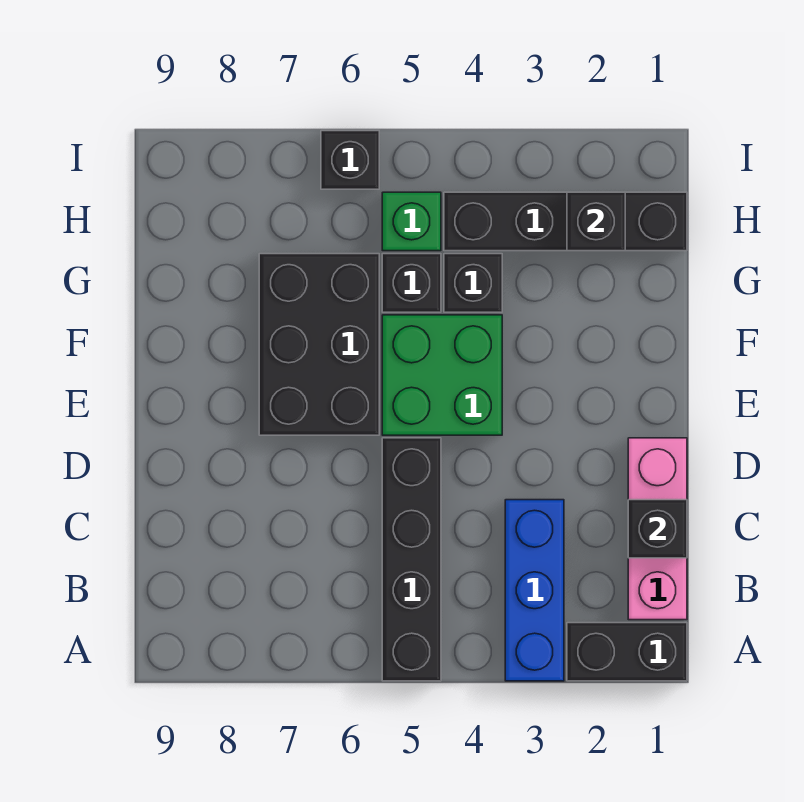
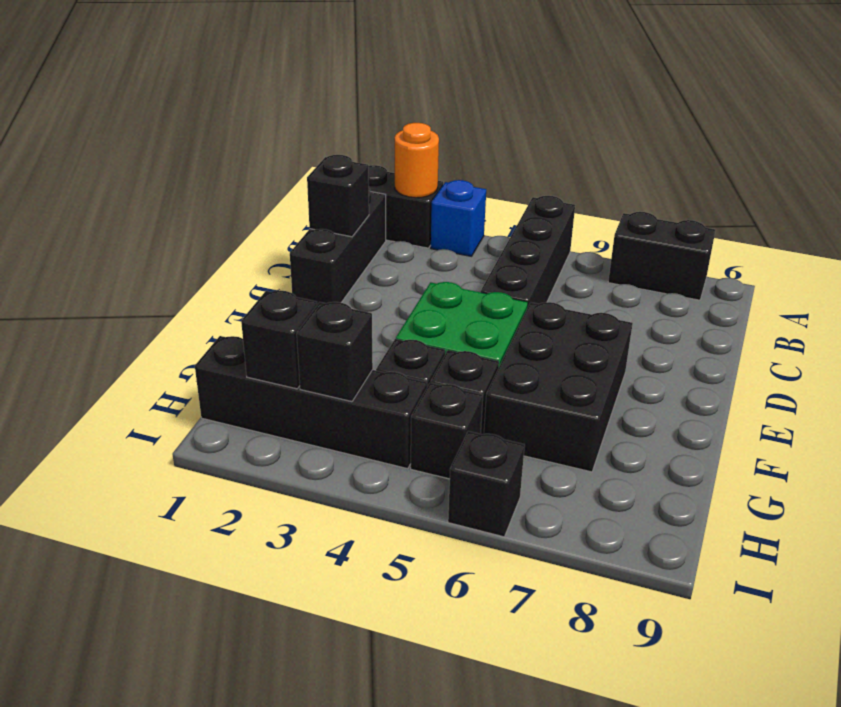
none -> orange 1x1 round brick [395,123,439,198]
blue 1x3 brick [505,500,564,681] -> blue 1x1 brick [431,180,486,256]
none -> black 1x2 brick [608,212,715,300]
pink 1x3 brick [628,438,687,620] -> black 1x3 brick [290,189,386,305]
none -> black 1x1 brick [297,302,373,402]
green 1x1 brick [382,192,441,251] -> black 1x1 brick [411,383,483,479]

